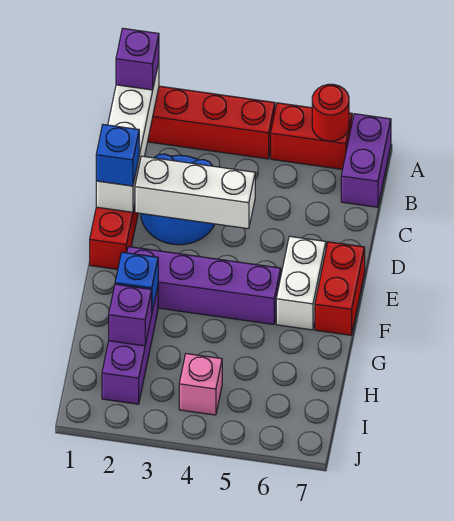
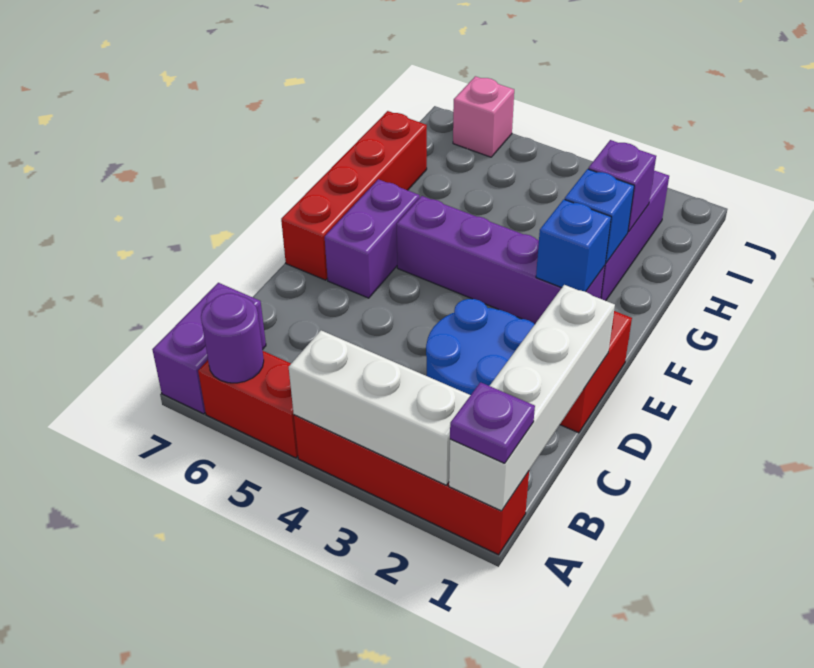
purple 1x1 brick [116,28,159,90] -> purple 1x1 plate [450,382,535,463]
red 1x1 round brick [312,84,349,141] -> purple 1x1 round brick [201,293,264,383]
blue 1x1 brick [96,125,139,186] -> blue 1x1 brick moved to [536,199,611,292]
white 1x3 brick [135,156,255,229] -> white 1x3 brick moved to [289,330,471,485]
white 1x2 brick [276,236,326,330] -> purple 1x2 brick [325,179,420,298]
red 1x2 brick [315,242,365,335] -> red 1x4 brick [281,111,427,280]
pink 1x1 brick [179,354,222,415] -> pink 1x1 brick moved to [453,76,514,157]

